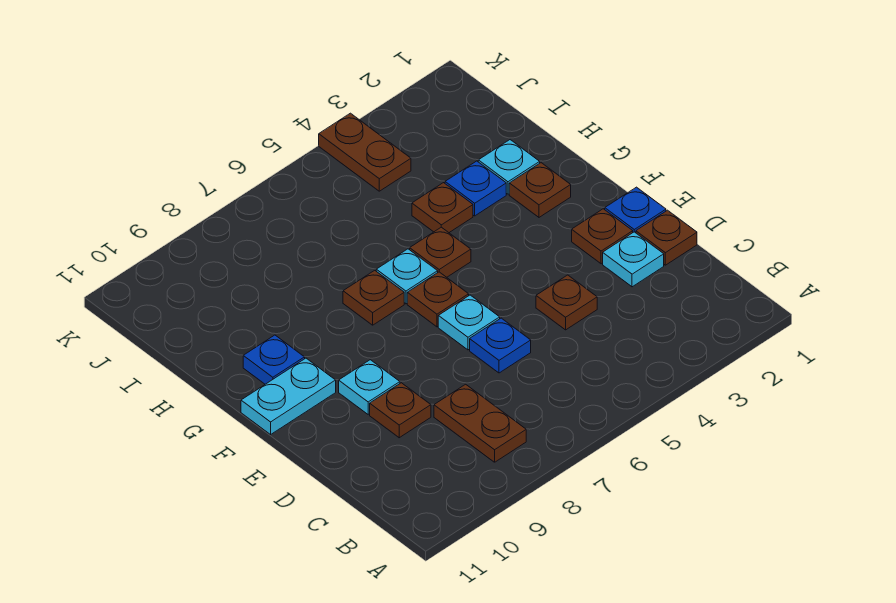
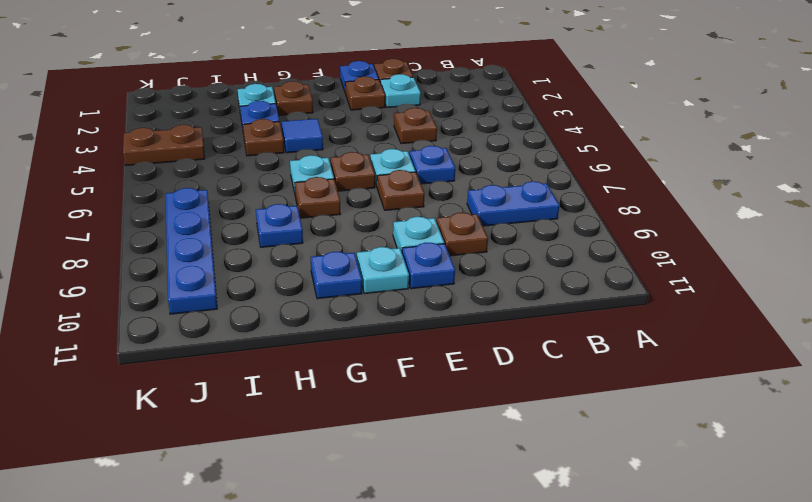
brown 1x2 plate [434,384,526,462] -> blue 1x2 plate [467,182,560,226]
none -> blue 1x1 plate [402,243,455,289]
cyan 1x2 plate [241,358,336,434] -> cyan 1x1 plate [357,247,409,294]
none -> blue 1x1 tile [282,119,323,153]
brown 1x1 plate [410,227,471,277] -> brown 1x1 plate moved to [377,170,425,210]
none -> blue 1x1 plate [256,204,303,247]
none -> blue 1x4 plate [165,188,217,314]

